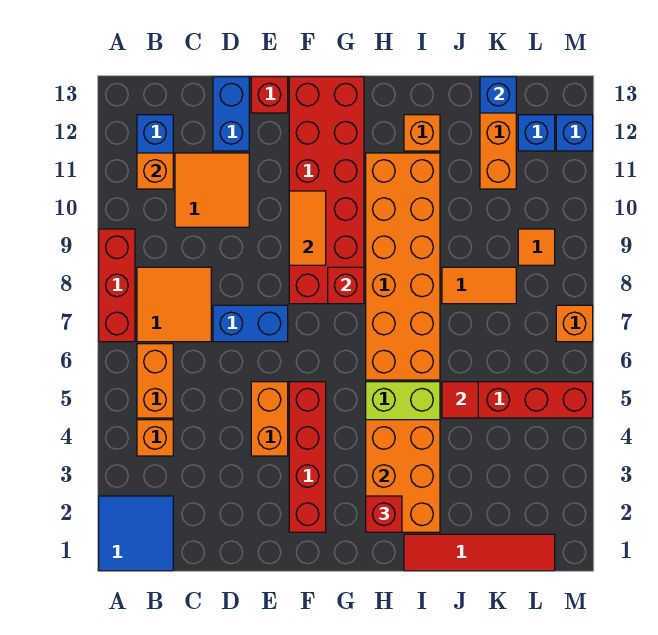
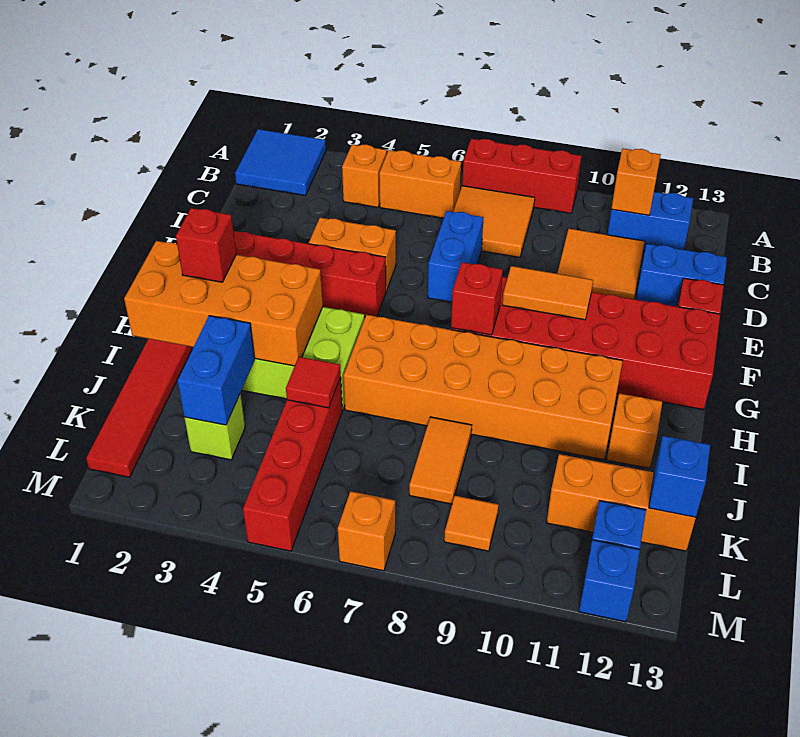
orange 2x3 brick [366,420,440,532] -> orange 2x4 brick [124,241,323,366]
none -> blue 1x2 brick [178,316,255,425]
none -> lime 1x1 brick [184,393,245,460]

